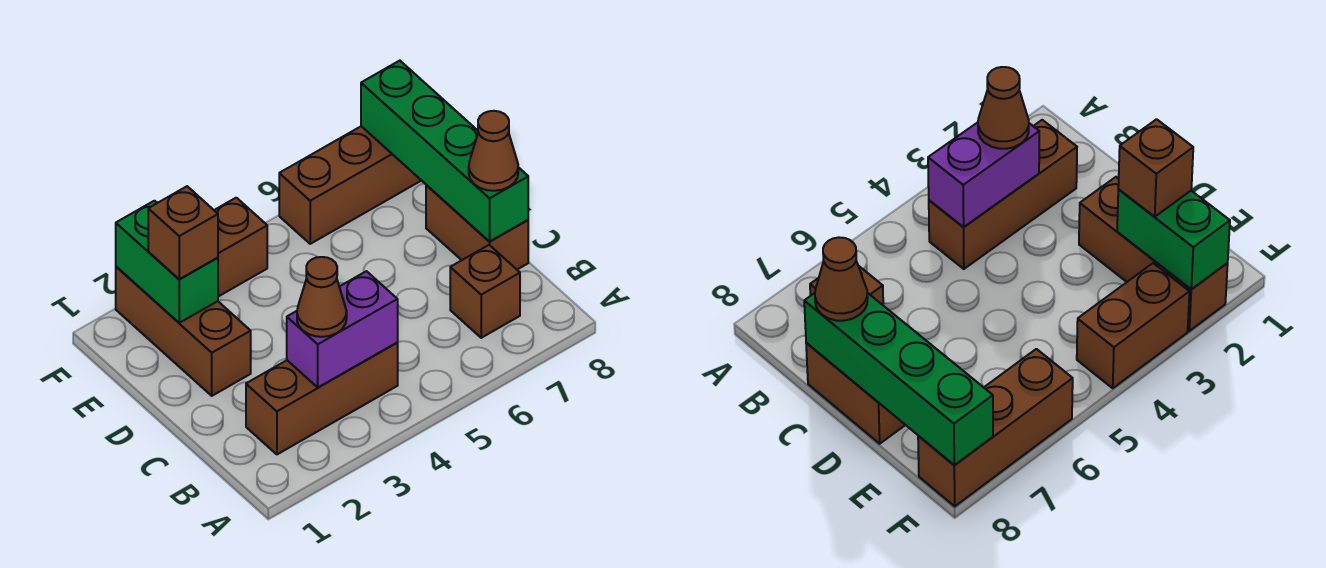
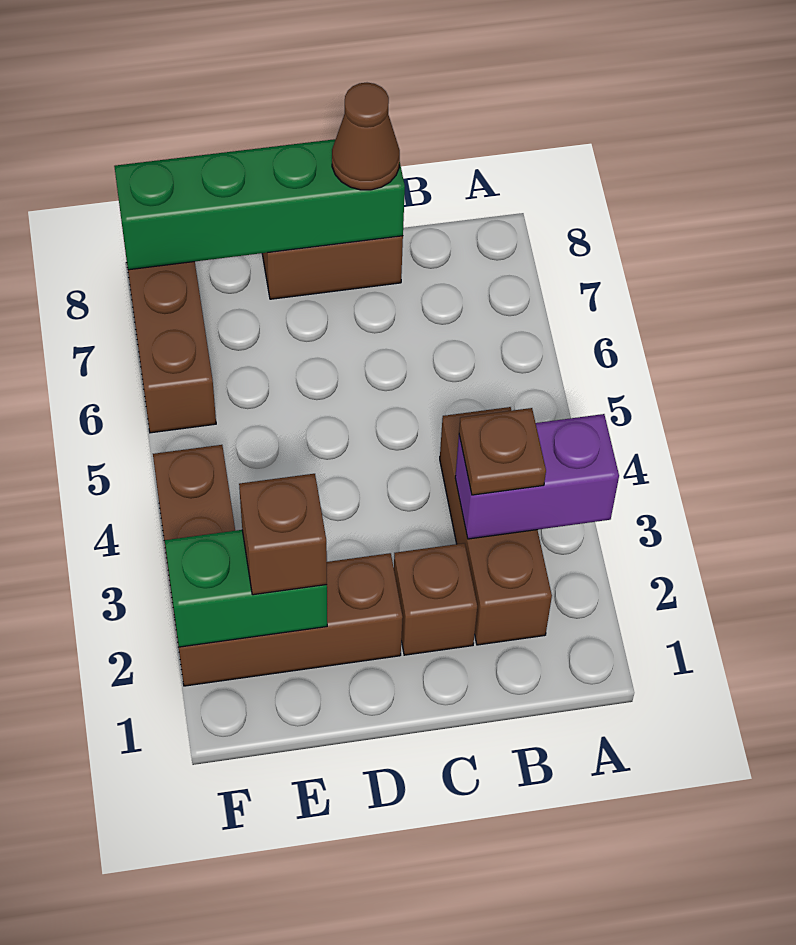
purple 1x2 brick [287,271,398,387] -> purple 1x2 brick turned to [455,414,619,539]
brown 1x1 cone [297,257,347,337] -> brown 1x1 plate [459,408,546,495]
brown 1x1 brick [450,245,520,338] -> brown 1x1 brick moved to [394,543,477,655]

